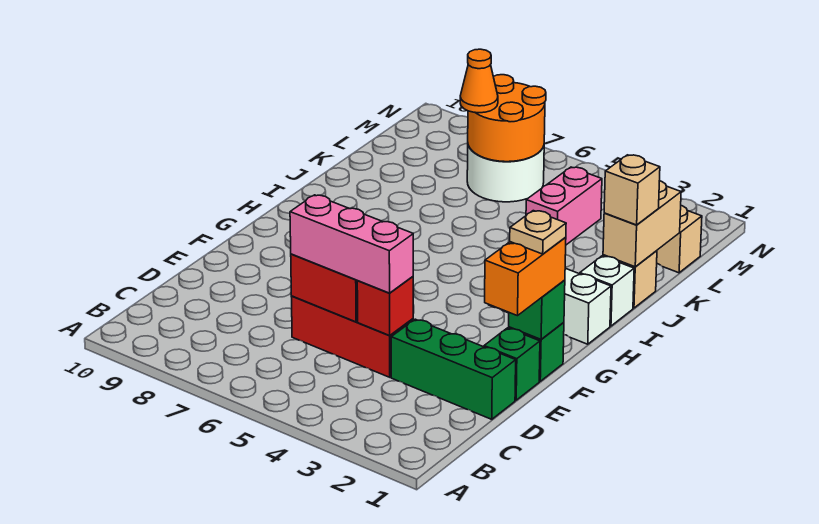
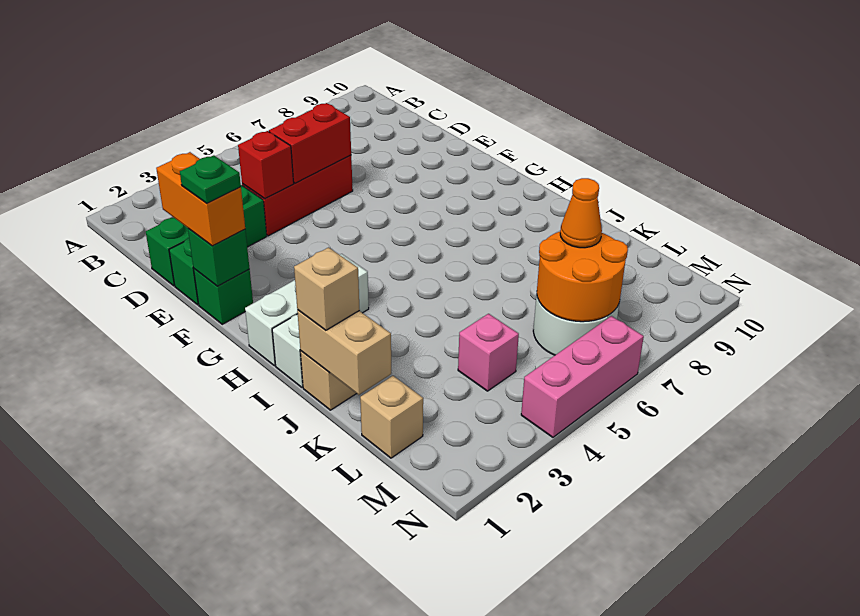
pink 1x3 brick [290,195,413,293] -> pink 1x3 brick moved to [521,316,644,437]
tan 1x1 plate [510,211,566,254] -> green 1x1 plate [180,155,241,203]
pink 1x2 brick [526,167,602,245] -> pink 1x1 brick [458,314,519,391]

